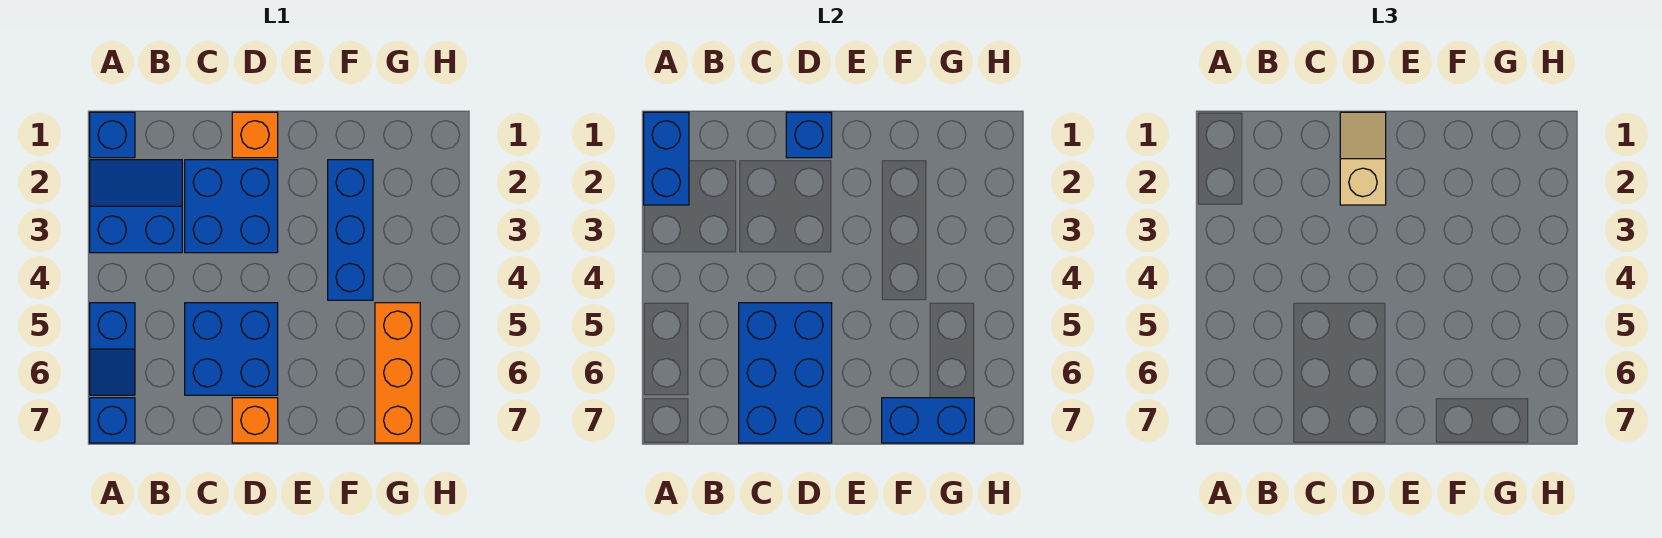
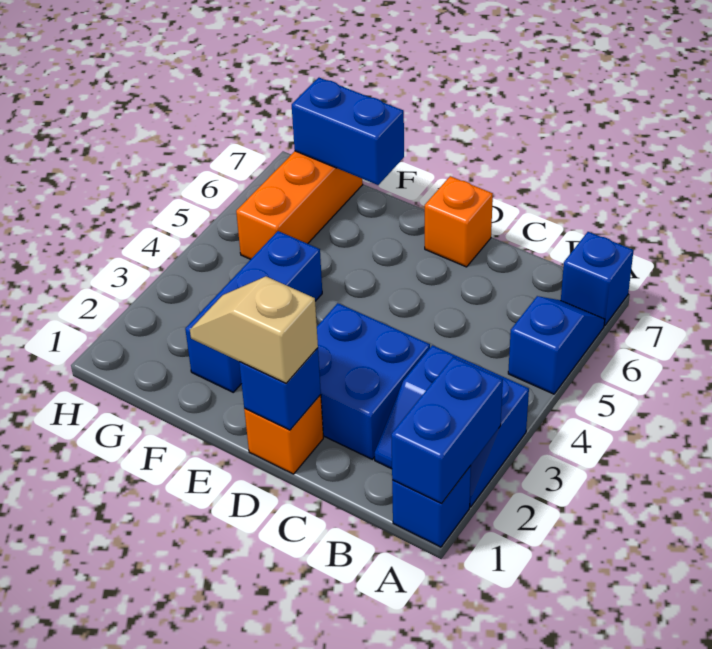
blue 2x2 brick [185,303,278,395] -> none
blue 2x3 brick [739,303,832,443] -> none
tan 1x2 slope [1340,112,1386,205] -> tan 1x2 slope turned to [190,277,318,383]

